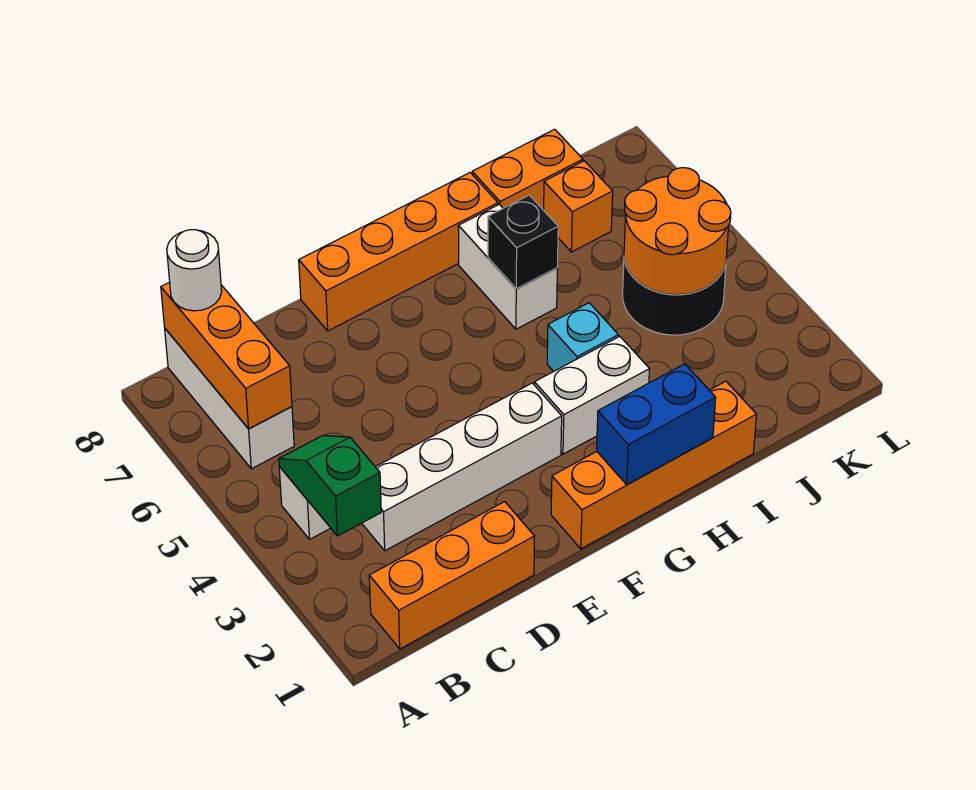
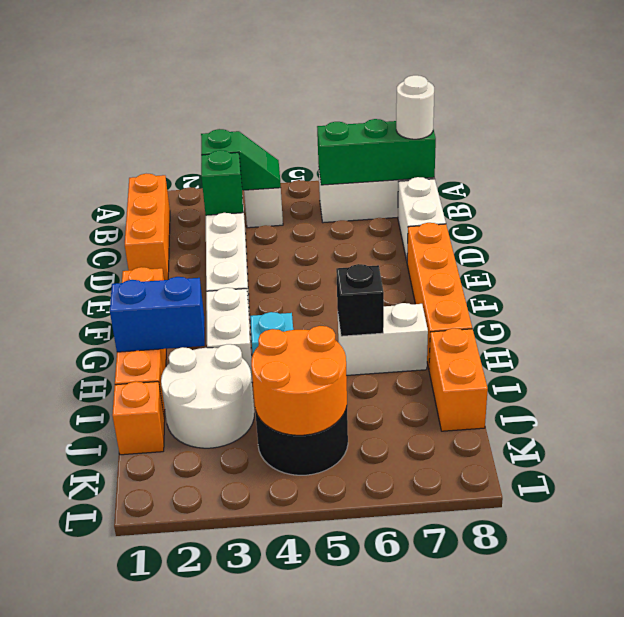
orange 1x3 brick [161,282,292,429] -> green 1x3 brick [317,119,436,185]
none -> green 1x1 brick [201,150,243,215]
none -> white 1x2 brick [398,177,446,261]
blue 1x2 brick [597,364,716,485] -> blue 1x2 brick turned to [110,277,205,352]
none -> white 2x2 round brick [161,344,254,448]
orange 1x1 brick [544,161,613,252] -> orange 1x1 brick moved to [112,381,165,455]

